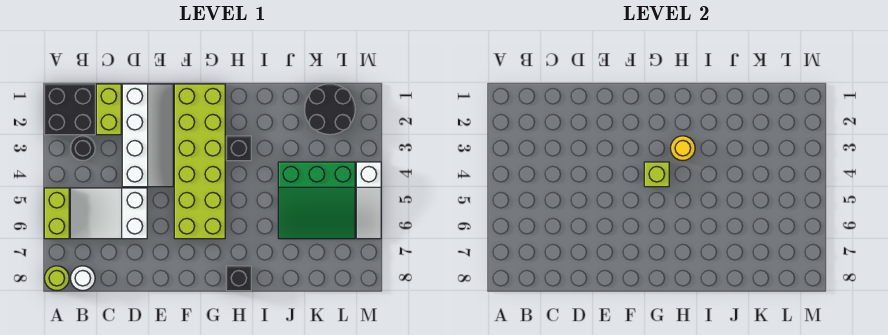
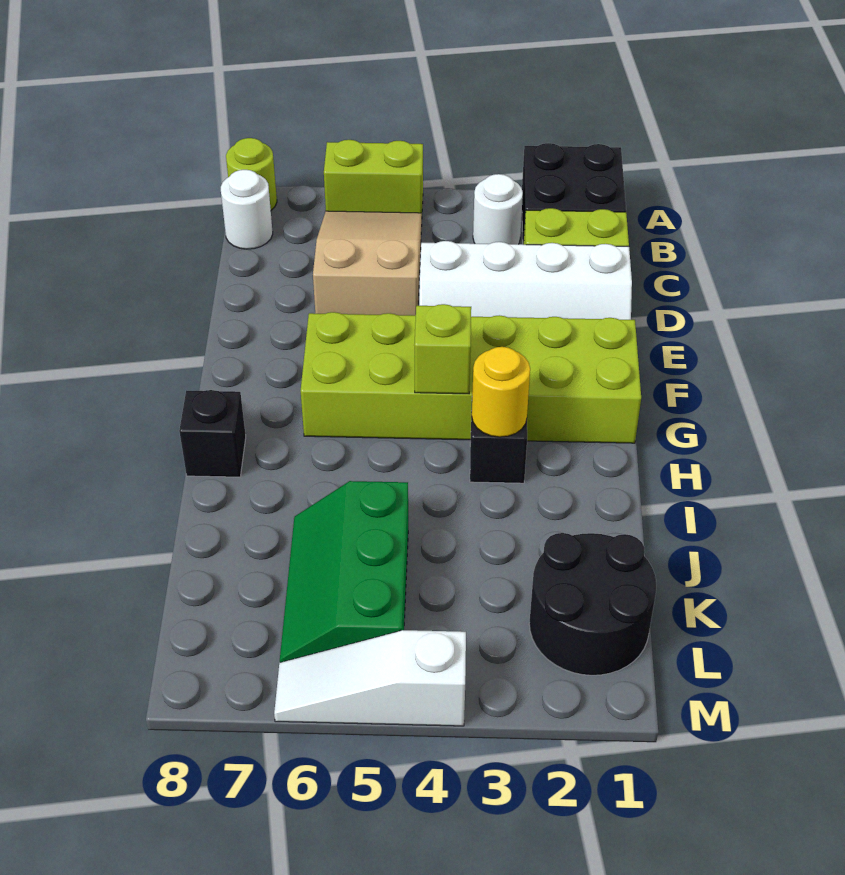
black 1x1 round brick [70,136,95,161] -> white 1x1 round brick [473,174,523,244]
white 2x3 slope [70,188,147,239] -> tan 2x3 slope [313,211,422,316]
green 3x3 slope [278,162,355,239] -> green 2x3 slope [280,481,408,662]

